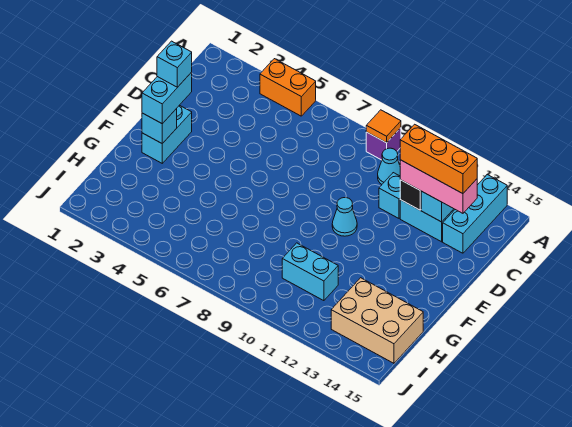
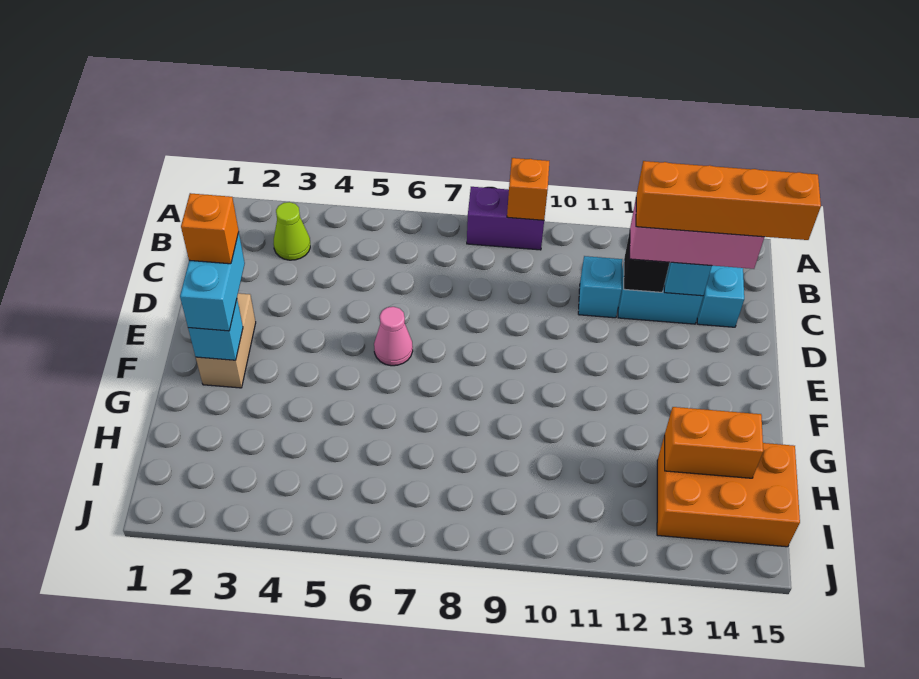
orange 1x2 brick [260,59,316,116] -> orange 1x2 brick moved to [665,407,763,478]
purple 1x1 brick [366,128,401,160] -> purple 1x2 brick [467,187,544,250]
orange 1x1 tile [366,110,401,143] -> orange 1x1 brick [507,158,549,220]
none -> lime 1x1 cone [274,202,310,260]
cyan 1x1 cone [378,148,400,184] -> none
orange 1x3 brick [400,124,477,194] -> orange 1x4 brick [636,161,821,240]
cyan 1x2 brick [142,105,192,163] -> tan 1x2 brick [196,293,256,388]
cyan 1x1 brick [157,41,192,87] -> orange 1x1 brick [181,193,239,264]
none -> pink 1x1 cone [374,307,413,366]
cyan 1x1 cone [332,197,357,236] -> none
cyan 1x2 brick [282,243,338,301] -> none
tan 2x3 brick [331,278,423,363] -> orange 2x3 brick [657,435,800,547]

